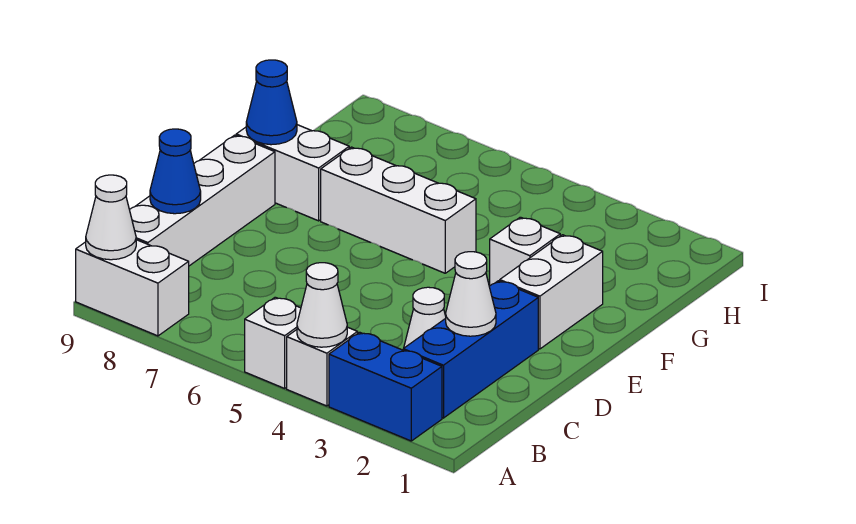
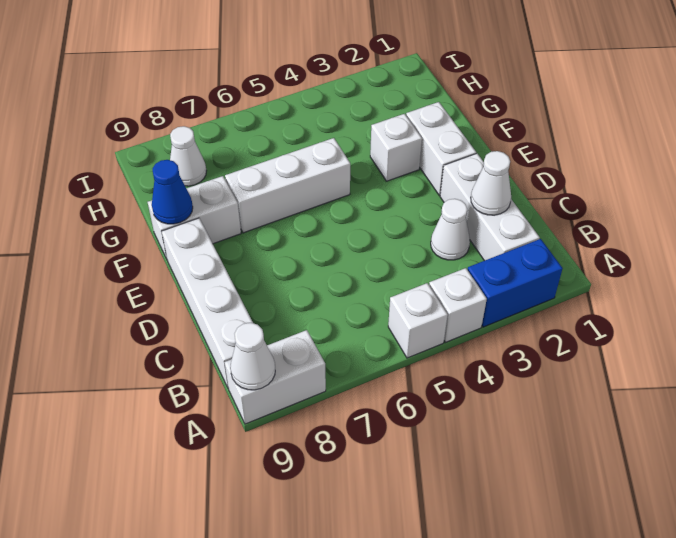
white 1x1 cone [297,263,347,347] -> white 1x1 cone moved to [170,126,206,186]
blue 1x3 brick [403,281,538,418] -> white 1x3 brick [440,154,540,261]
blue 1x1 cone [150,129,201,214] -> none

